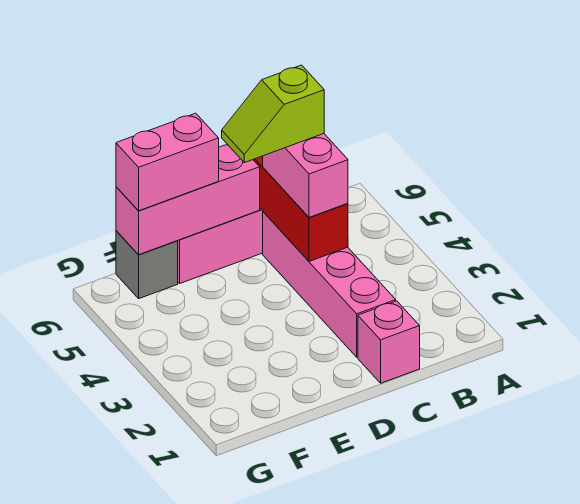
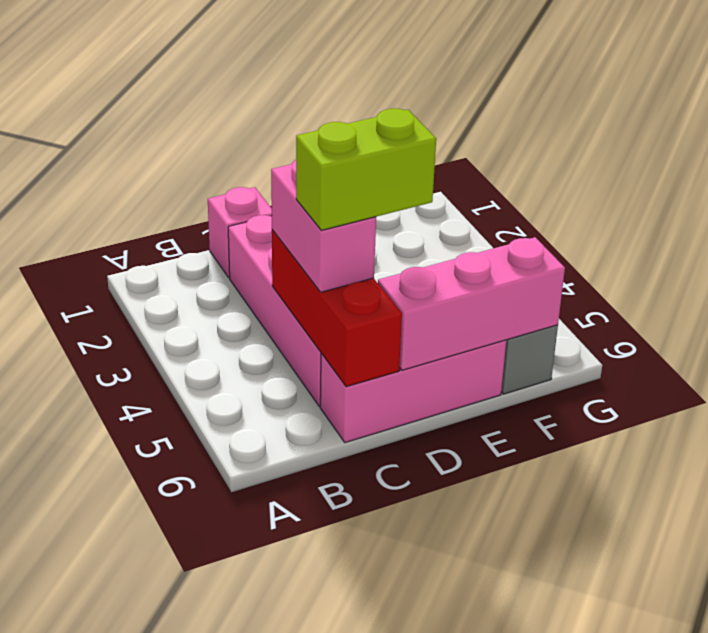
lime 1x2 slope [222,65,324,163] -> lime 1x2 brick [296,109,436,230]
pink 1x2 brick [116,113,219,211] -> none

